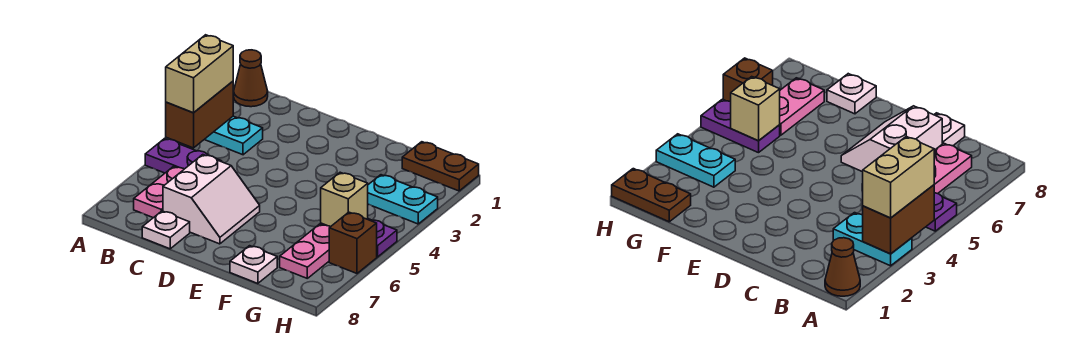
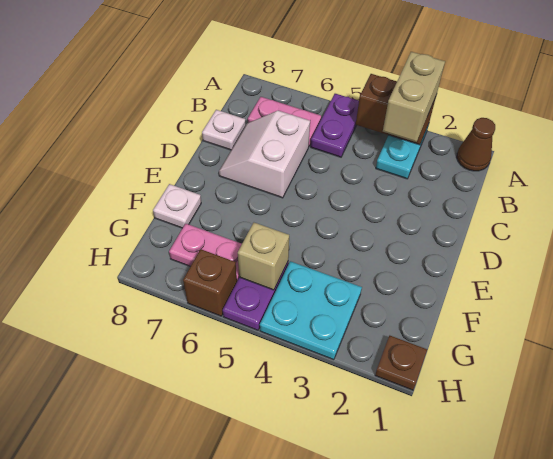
tan 1x2 brick [166,35,233,113] -> tan 1x2 brick turned to [383,52,445,142]
white 2x2 slope [163,155,260,244] -> white 2x2 slope turned to [219,111,310,198]
brown 1x2 plate [402,142,479,191] -> brown 1x1 plate [375,336,427,390]
cyan 1x2 plate [368,175,438,224] -> cyan 2x2 plate [260,261,362,360]

